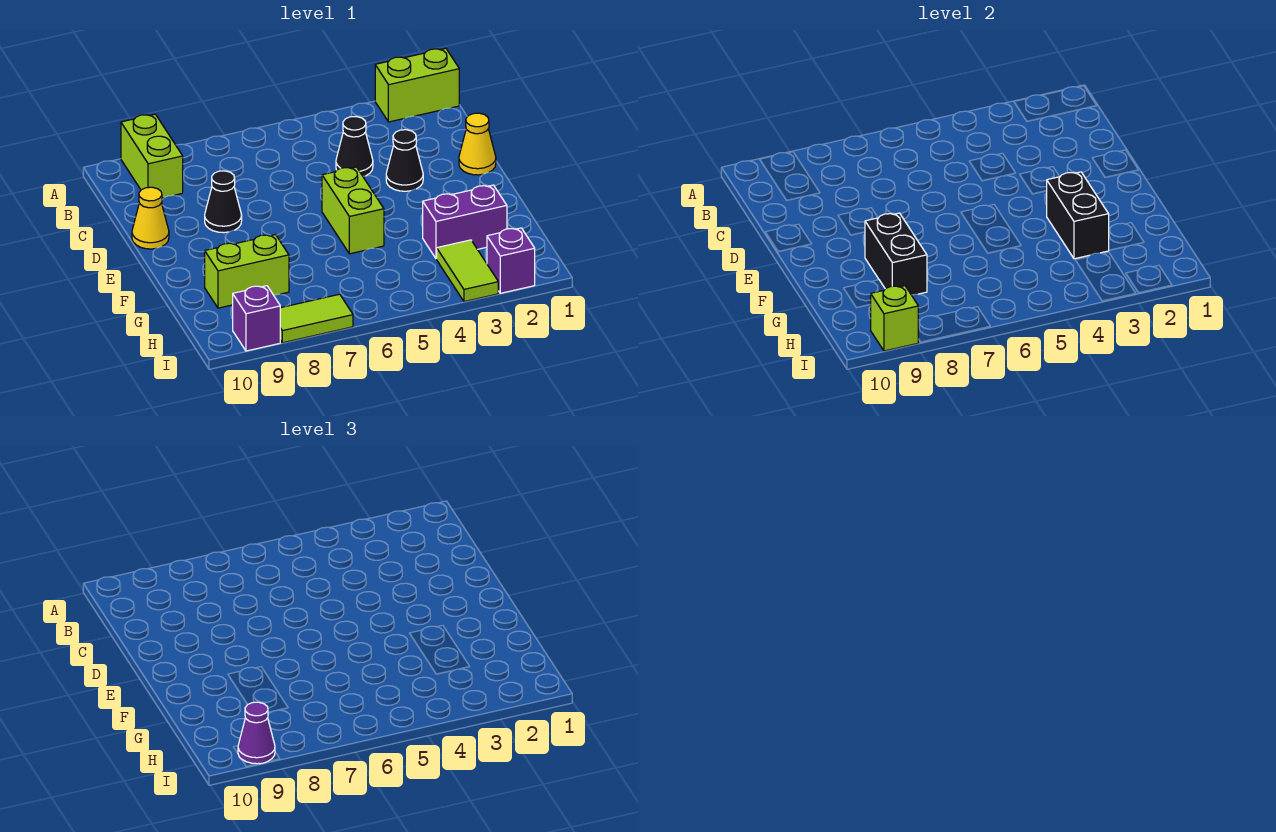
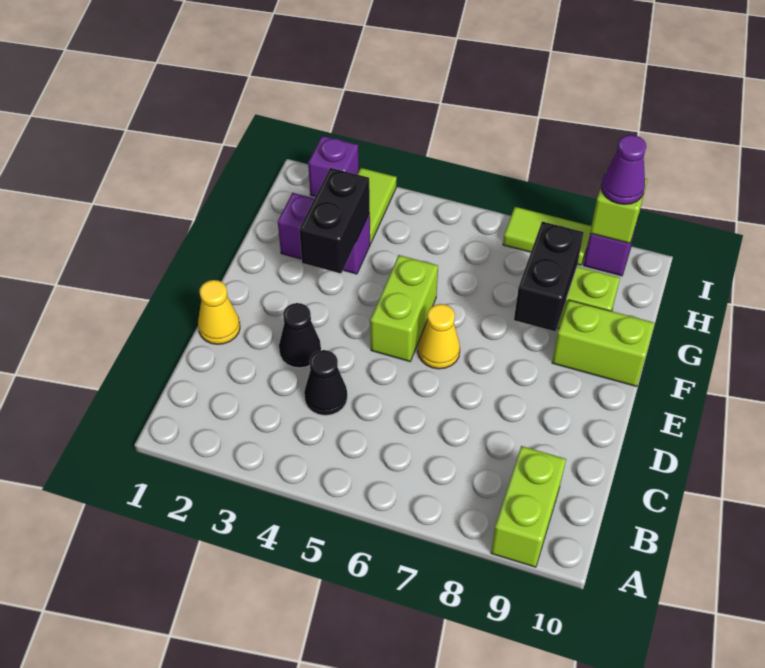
lime 1x2 brick [375,48,459,122] -> lime 1x2 brick moved to [552,300,655,386]
black 1x1 cone [205,171,242,233] -> none
yellow 1x1 cone [132,187,169,249] -> yellow 1x1 cone moved to [418,304,460,369]

